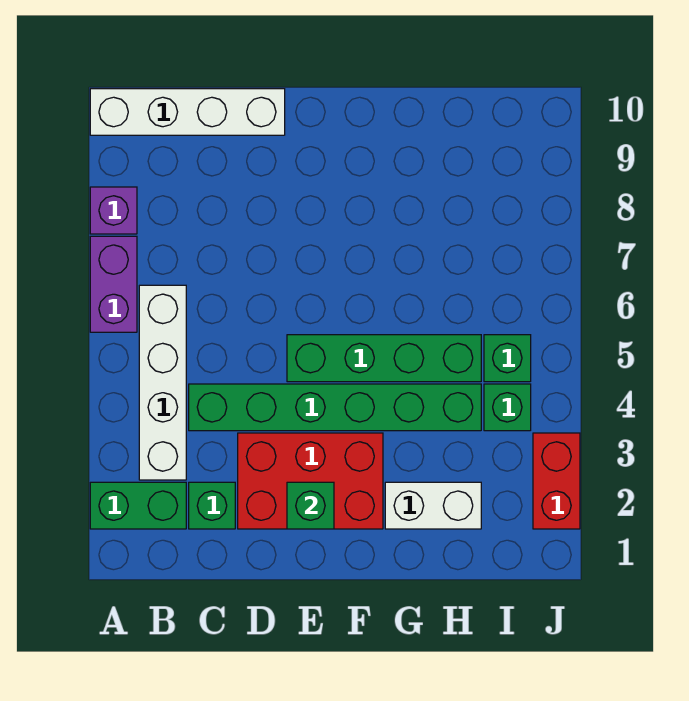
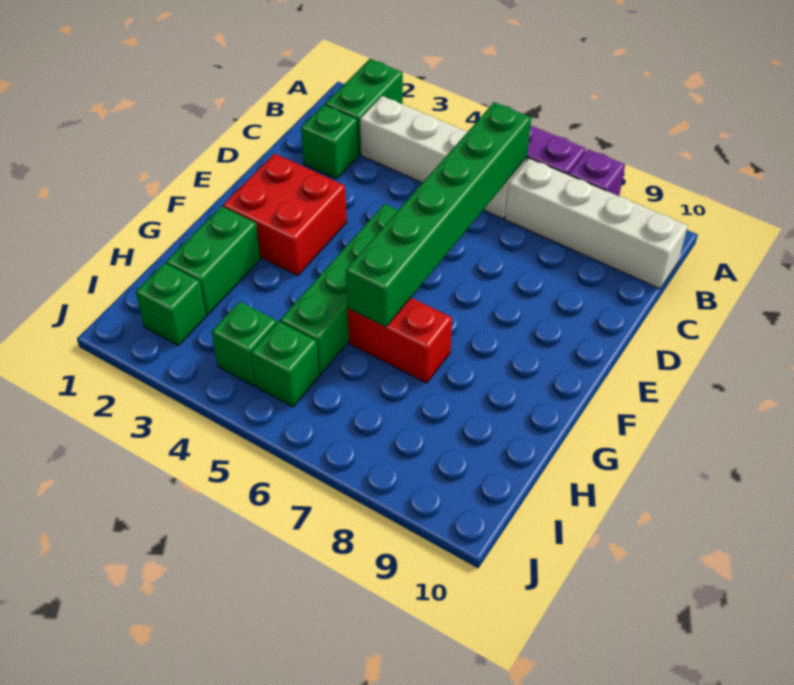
white 1x4 brick [90,89,285,135] -> white 1x4 brick turned to [505,158,688,289]
green 1x6 brick [189,384,481,431] -> green 1x6 brick moved to [346,102,531,327]
red 2x3 brick [238,433,383,529] -> red 2x2 brick [223,154,347,276]
green 1x1 brick [287,482,334,529] -> green 1x1 brick moved to [136,263,206,345]
white 1x2 brick [385,482,481,529] -> green 1x2 brick [166,206,261,315]
red 1x2 brick [533,433,580,529] -> red 1x2 brick moved to [348,298,452,383]

